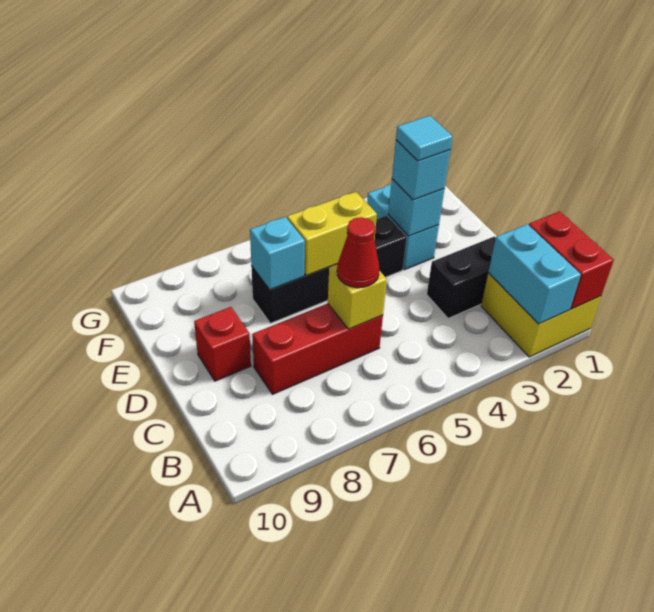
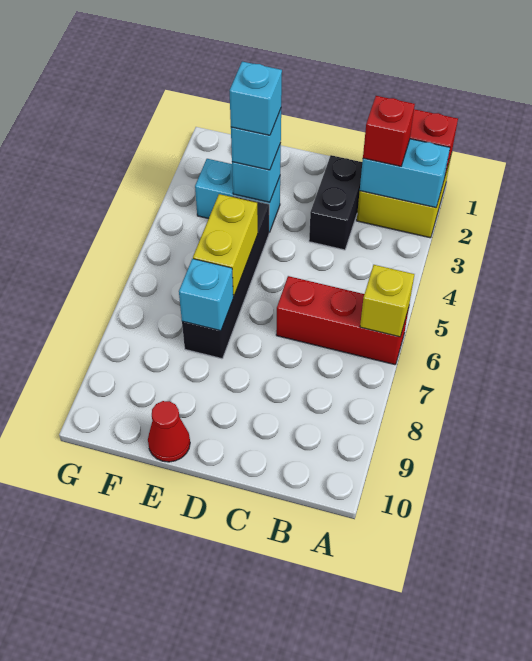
red 1x3 brick [252,304,383,394] -> red 1x3 brick turned to [276,276,409,365]
yellow 1x1 brick [328,264,387,329] -> yellow 1x1 brick moved to [360,265,414,337]
red 1x1 cone [337,217,379,288] -> red 1x1 cone moved to [148,401,190,462]
red 1x1 brick [194,307,251,381] -> red 1x1 brick moved to [363,96,415,166]
cyan 1x1 tile [396,116,453,161] -> cyan 1x1 brick [230,62,282,135]

